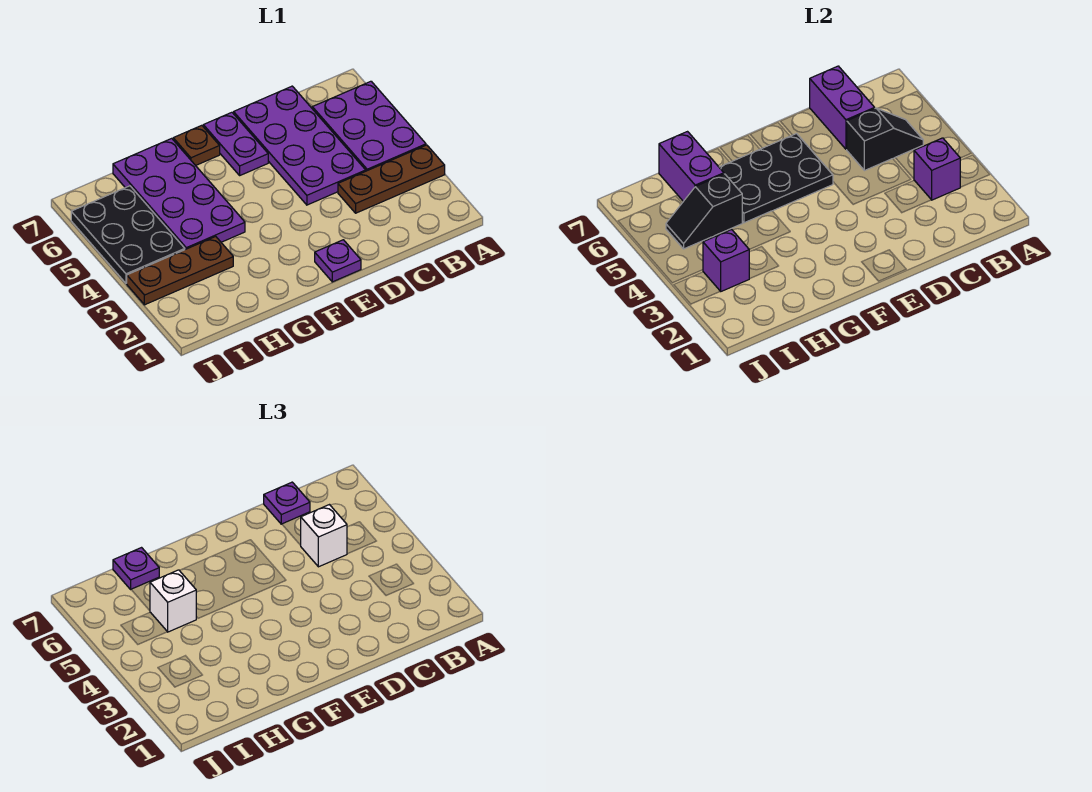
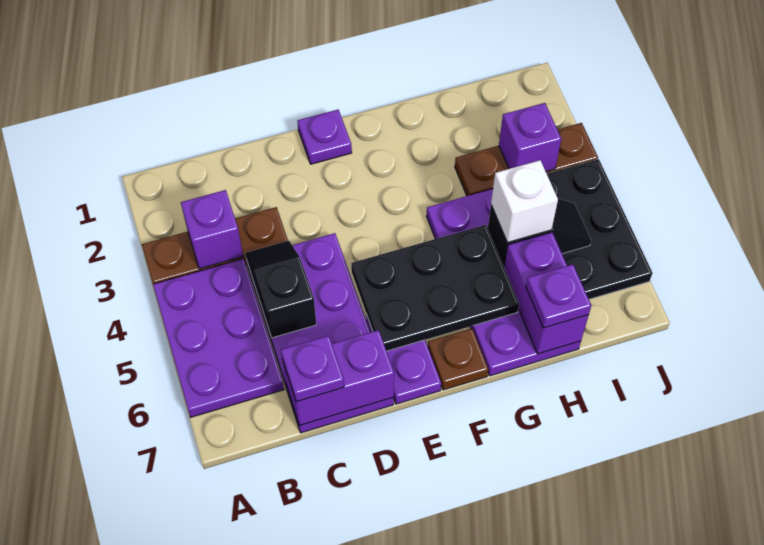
black 1x2 slope [847,108,923,171] -> black 1x2 slope turned to [245,241,316,338]
white 1x1 brick [301,505,347,567] -> none
purple 1x2 brick [810,66,875,149] -> purple 1x2 brick turned to [283,330,394,426]

